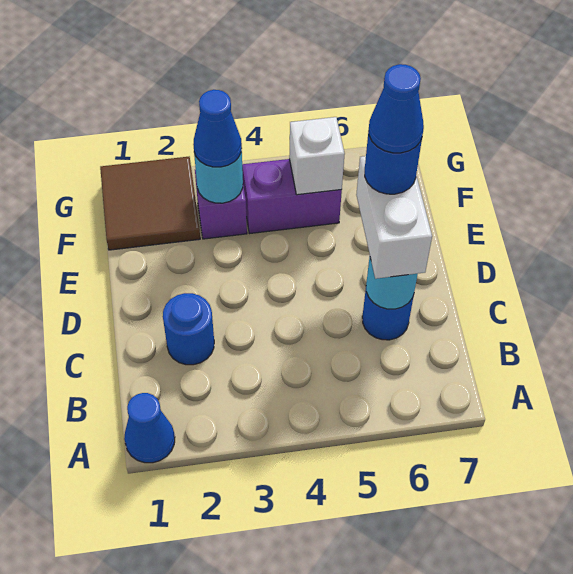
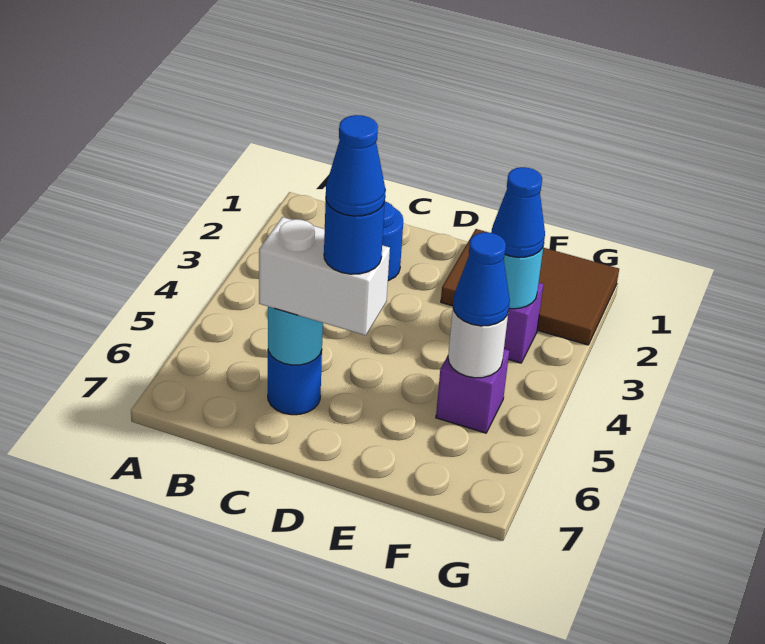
blue 1x1 cone [124,393,175,463] -> blue 1x1 cone moved to [453,232,510,326]
brown 2x2 tile [100,157,200,250] -> brown 2x3 tile [441,229,619,345]
purple 1x2 brick [242,159,342,234] -> purple 1x1 brick [436,349,509,433]
white 1x1 brick [289,117,345,195] -> white 1x1 round brick [448,308,508,378]

